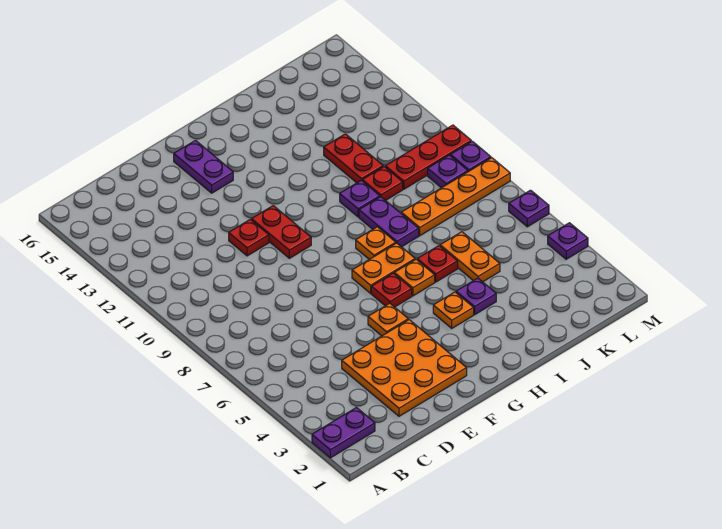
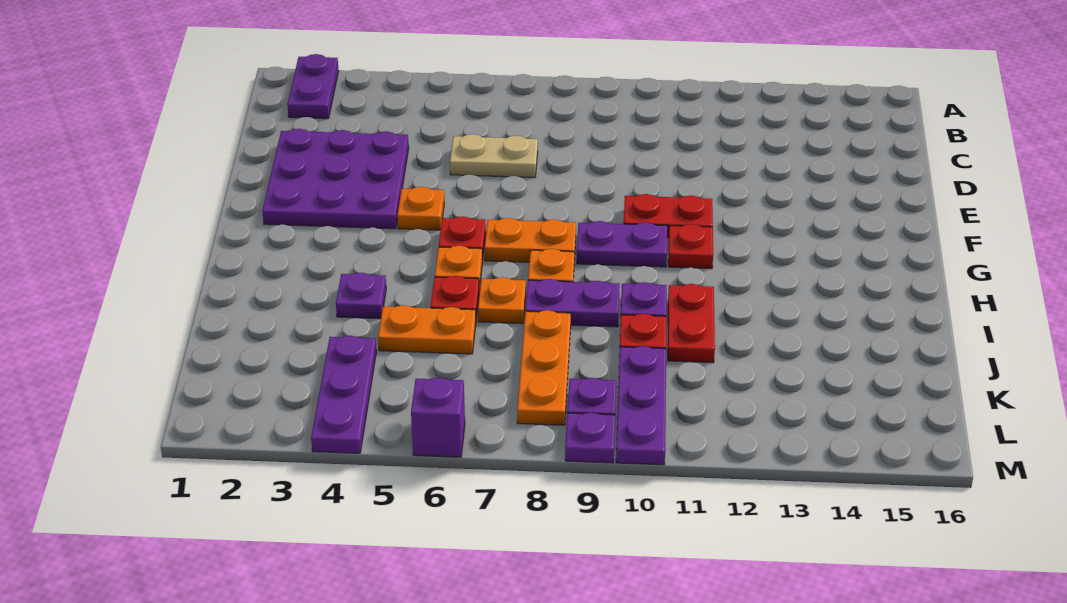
orange 3x3 plate [342,320,467,416] -> purple 3x3 plate [262,129,409,229]
none -> tan 1x2 plate [450,134,538,178]
red 1x1 plate [229,219,269,256] -> red 1x1 plate moved to [668,224,713,269]
purple 1x2 plate [174,141,233,193] -> purple 1x2 plate moved to [577,221,667,267]
orange 1x2 plate [352,243,415,293] -> orange 1x2 plate turned to [485,218,576,262]
orange 1x1 plate [433,292,474,328] -> orange 1x1 plate moved to [478,277,526,324]
orange 1x4 plate [401,158,510,236] -> orange 1x3 plate [517,310,571,425]
red 1x2 plate [324,134,383,183] -> red 1x2 plate turned to [668,284,715,363]
red 1x3 plate [385,125,471,189] -> purple 1x3 plate [616,346,666,465]
purple 1x1 plate [548,223,588,259] -> purple 1x3 plate [311,336,376,453]
purple 1x1 plate [509,190,549,227] -> purple 1x1 brick [411,378,465,457]

